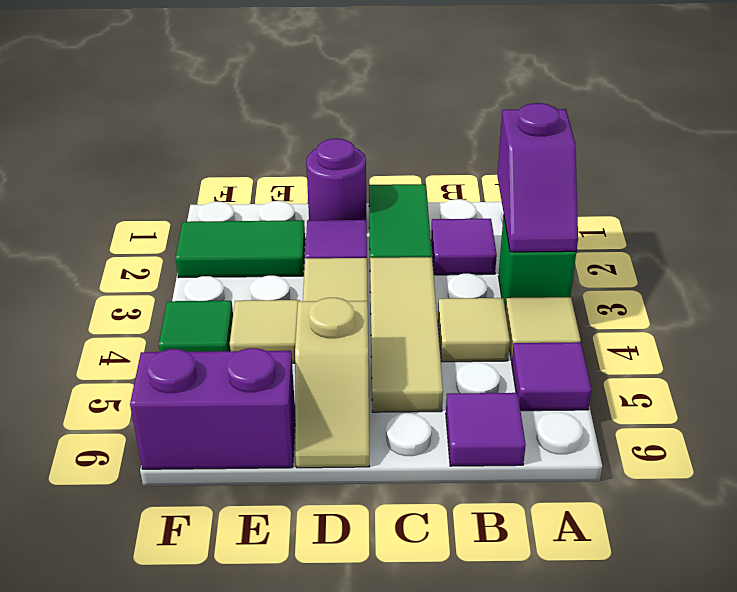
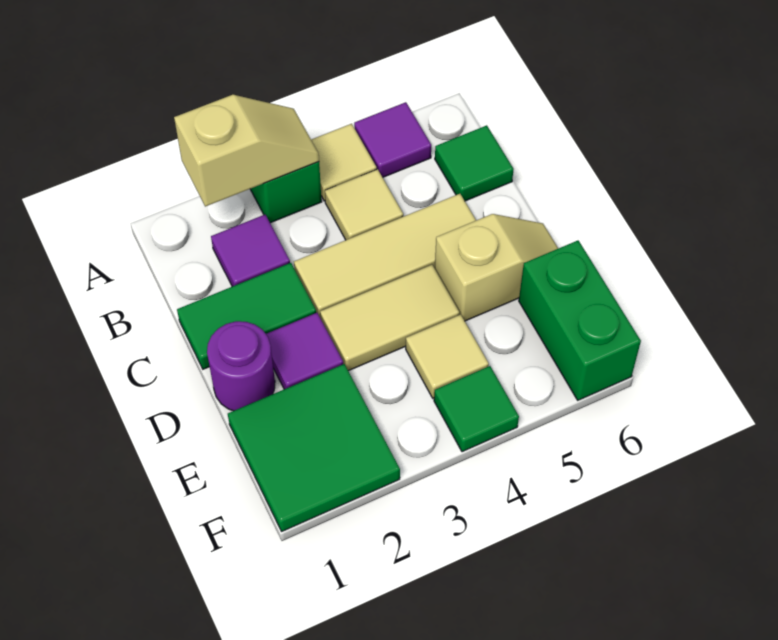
purple 1x2 slope [497,103,578,252] -> tan 1x2 slope [174,95,319,207]
purple 1x1 tile [446,393,526,466] -> green 1x1 tile [435,125,514,201]
green 1x2 tile [176,220,305,278] -> green 2x2 tile [228,364,400,532]
purple 1x2 brick [130,348,295,469] -> green 1x2 brick [519,241,641,400]

